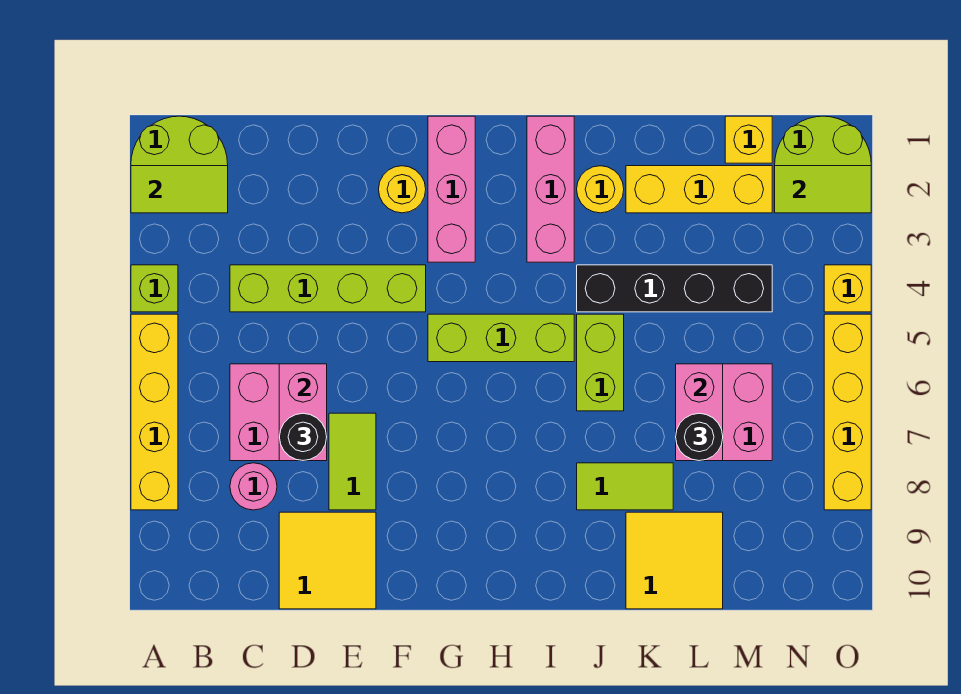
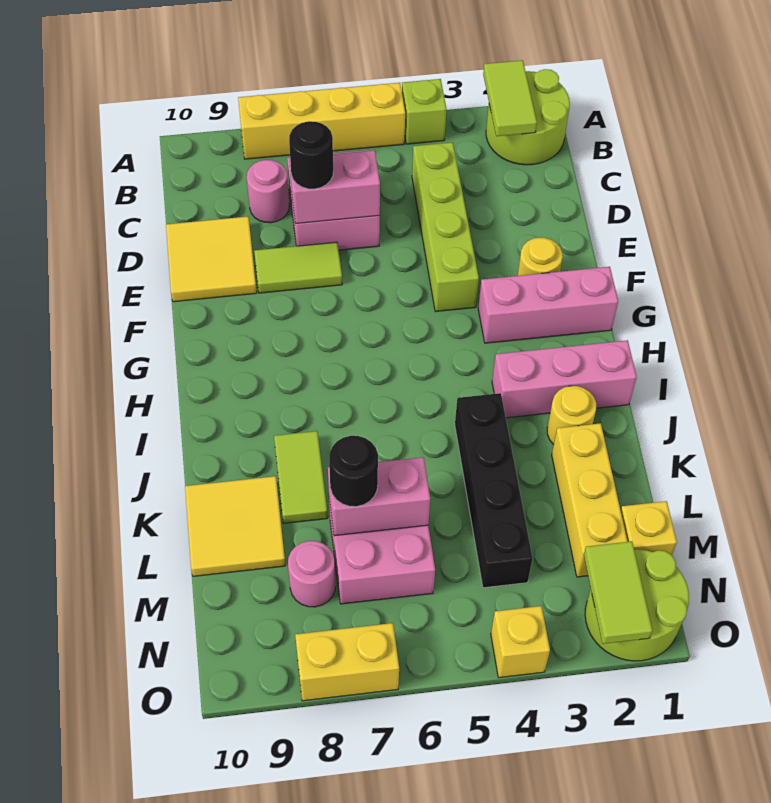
lime 1x3 brick [428,314,574,362] -> none
lime 1x2 brick [577,314,624,411] -> none
none -> pink 1x1 round brick [288,541,335,607]
yellow 1x4 brick [824,314,871,510] -> yellow 1x2 brick [295,623,399,701]

